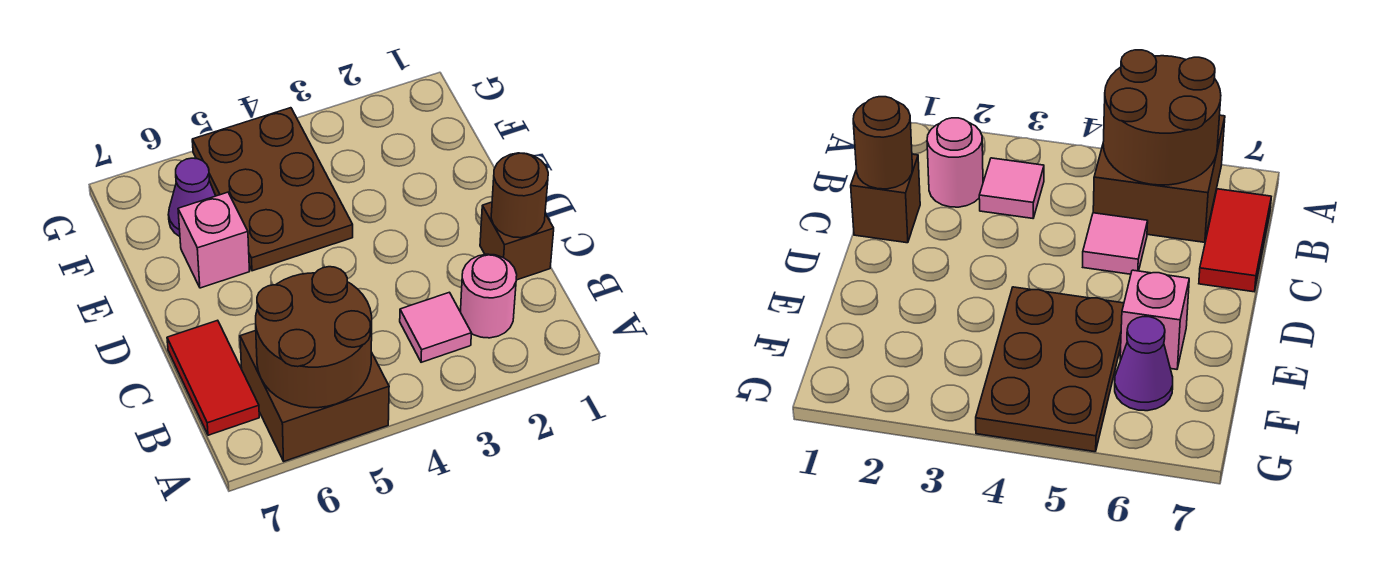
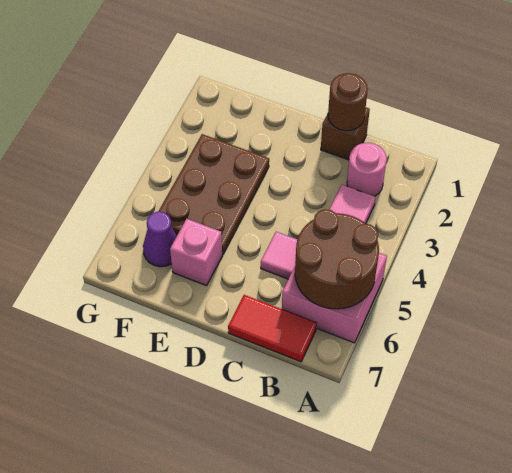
brown 2x2 brick [240,331,389,461] -> pink 2x2 brick [282,253,387,343]
brown 2x3 plate [192,108,353,271] -> brown 2x3 plate turned to [158,134,269,254]

